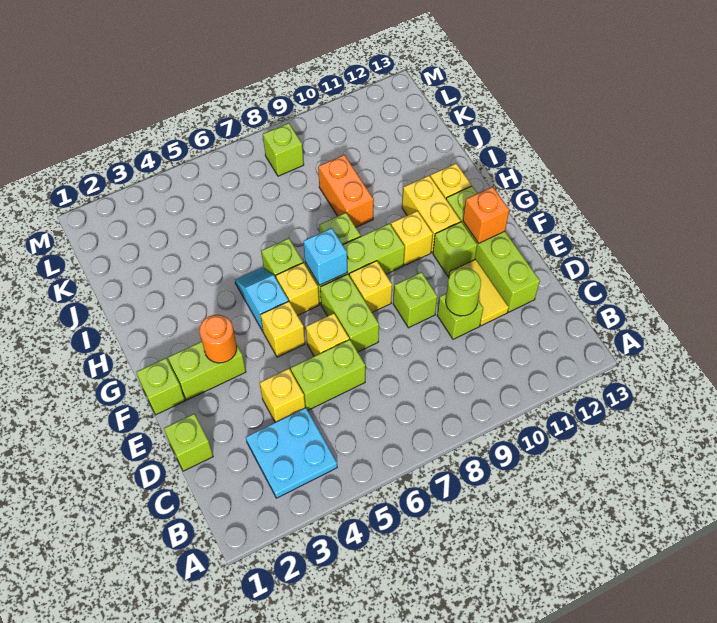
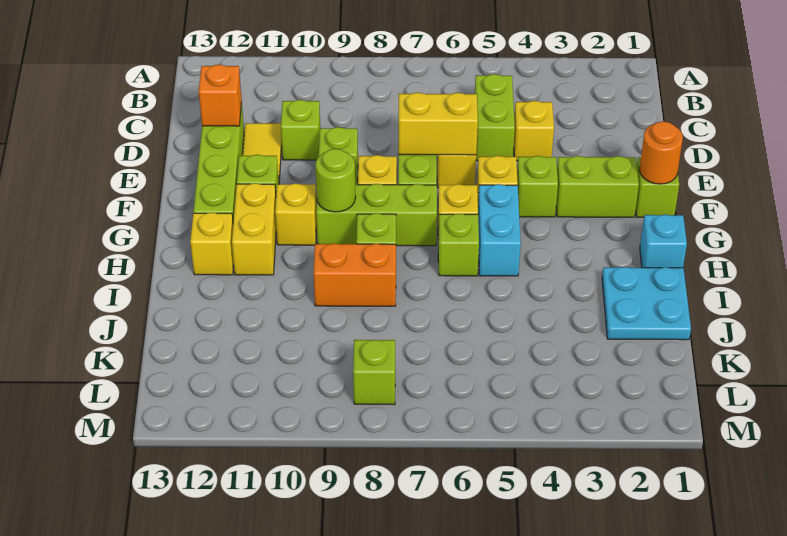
cyan 2x2 plate [246,408,337,498] -> cyan 2x2 plate moved to [602,267,691,340]
lime 1x1 brick [164,414,213,471] -> lime 1x1 brick moved to [517,156,558,217]
lime 1x2 brick [291,339,365,410] -> lime 1x2 brick turned to [475,74,515,161]
lime 1x1 round brick [446,268,481,316] -> lime 1x1 round brick moved to [315,149,356,212]
none -> yellow 1x2 brick [398,93,478,155]
orange 1x1 round brick [199,315,237,363] -> orange 1x1 round brick moved to [639,121,683,184]
orange 1x1 brick [463,187,509,243] -> orange 1x1 brick moved to [199,65,242,126]
cyan 1x2 slope [235,268,288,331] -> cyan 1x2 brick [478,184,521,276]
cyan 1x1 brick [304,228,347,285] -> cyan 1x1 brick moved to [640,214,687,268]
orange 1x2 brick [318,155,374,227] -> orange 1x2 brick turned to [314,243,396,306]

